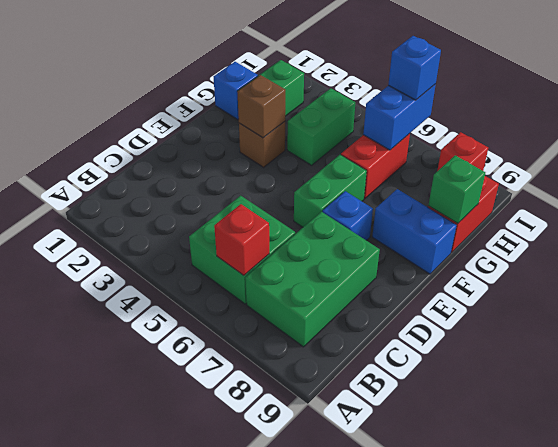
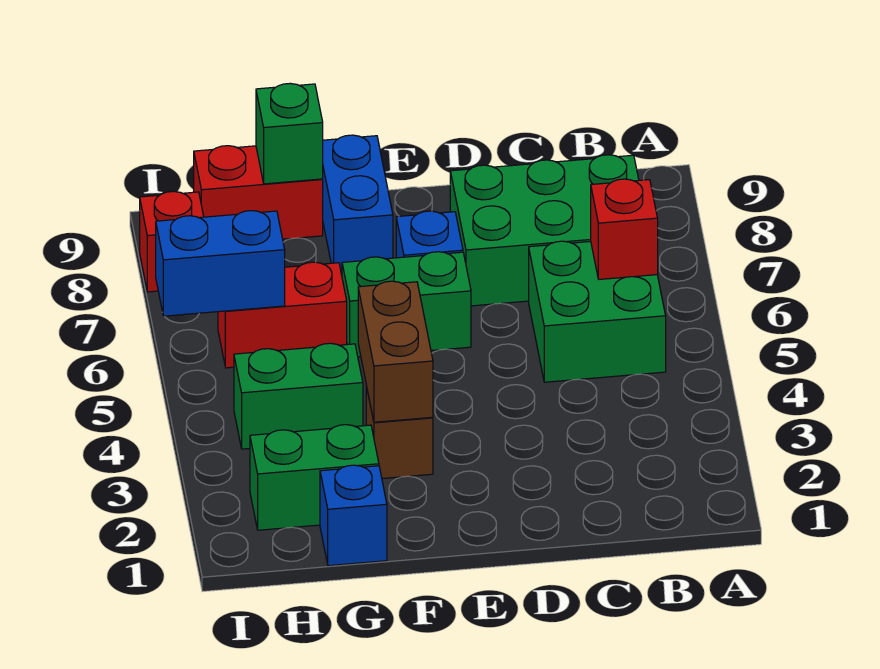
brown 1x1 brick [237,75,285,138] -> brown 1x2 brick [358,281,433,422]
blue 1x1 brick [388,36,441,100] -> none

